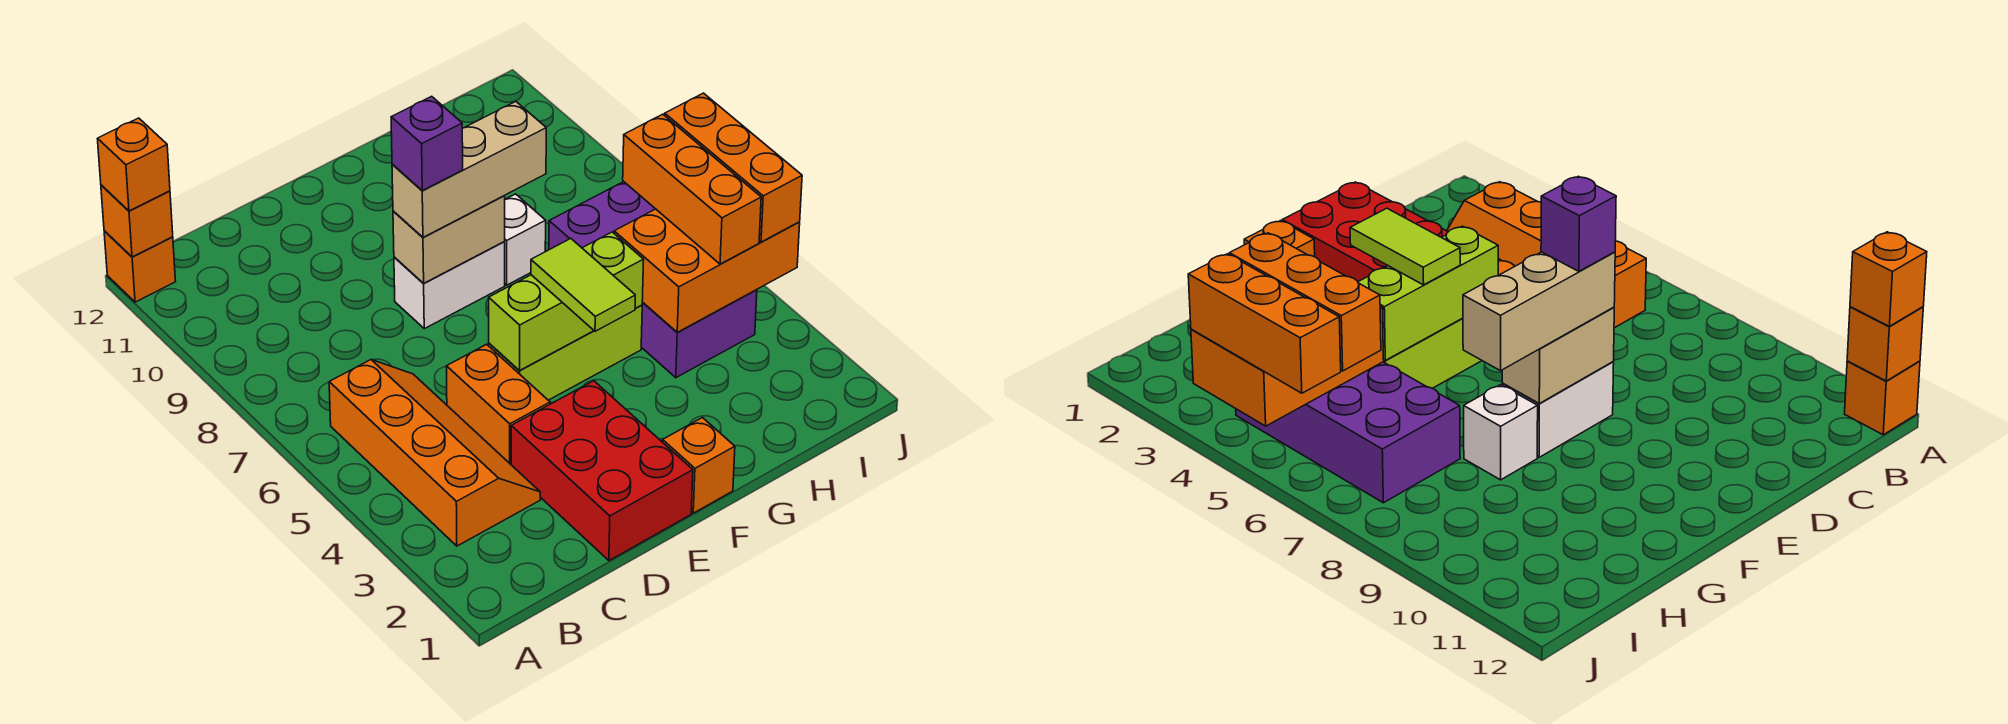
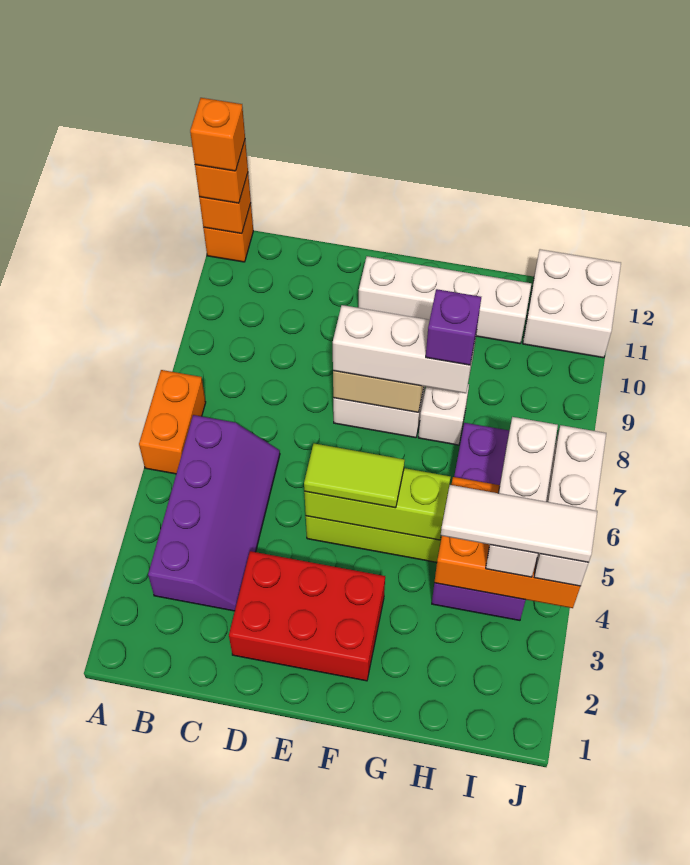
orange 2x4 slope [329,360,540,546] -> purple 2x4 slope [148,415,280,611]
red 2x3 brick [511,381,693,561] -> red 2x3 brick turned to [229,551,385,681]
orange 1x2 brick [446,344,550,464] -> orange 1x2 brick moved to [139,370,206,474]
tan 1x3 brick [392,102,546,237] -> white 1x3 brick [333,305,476,393]
purple 1x1 brick [391,96,463,191] -> purple 1x1 brick moved to [426,289,481,365]
none -> white 1x4 brick [359,256,531,344]
orange 1x1 brick [663,418,735,513] -> orange 1x1 brick moved to [190,98,245,171]
lime 1x2 tile [531,239,635,331] -> lime 1x2 tile turned to [304,443,405,508]
none -> white 1x3 tile [441,485,597,562]
orange 1x3 brick [623,114,761,264] -> white 1x3 brick [486,417,558,577]
none -> white 2x2 brick [523,249,621,358]
orange 1x3 brick [665,93,802,242] -> white 1x3 brick [534,425,606,586]

